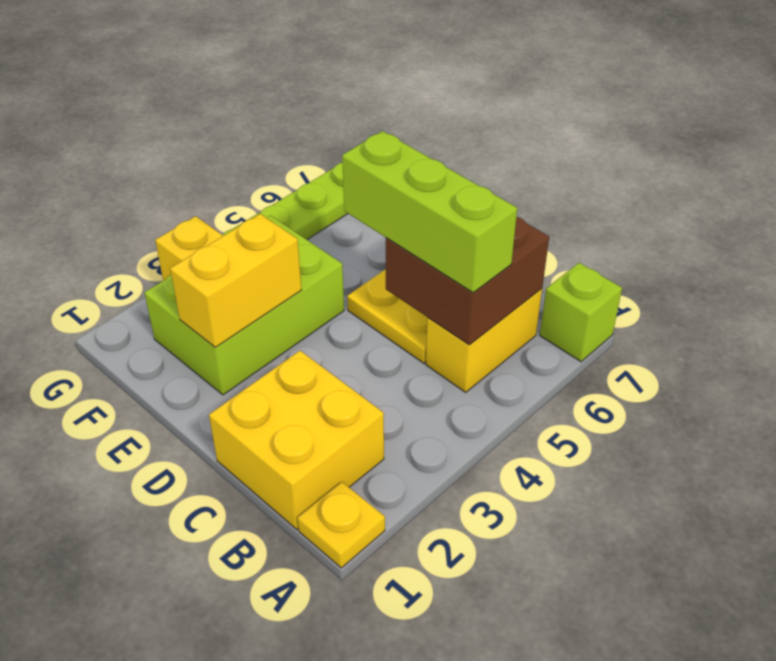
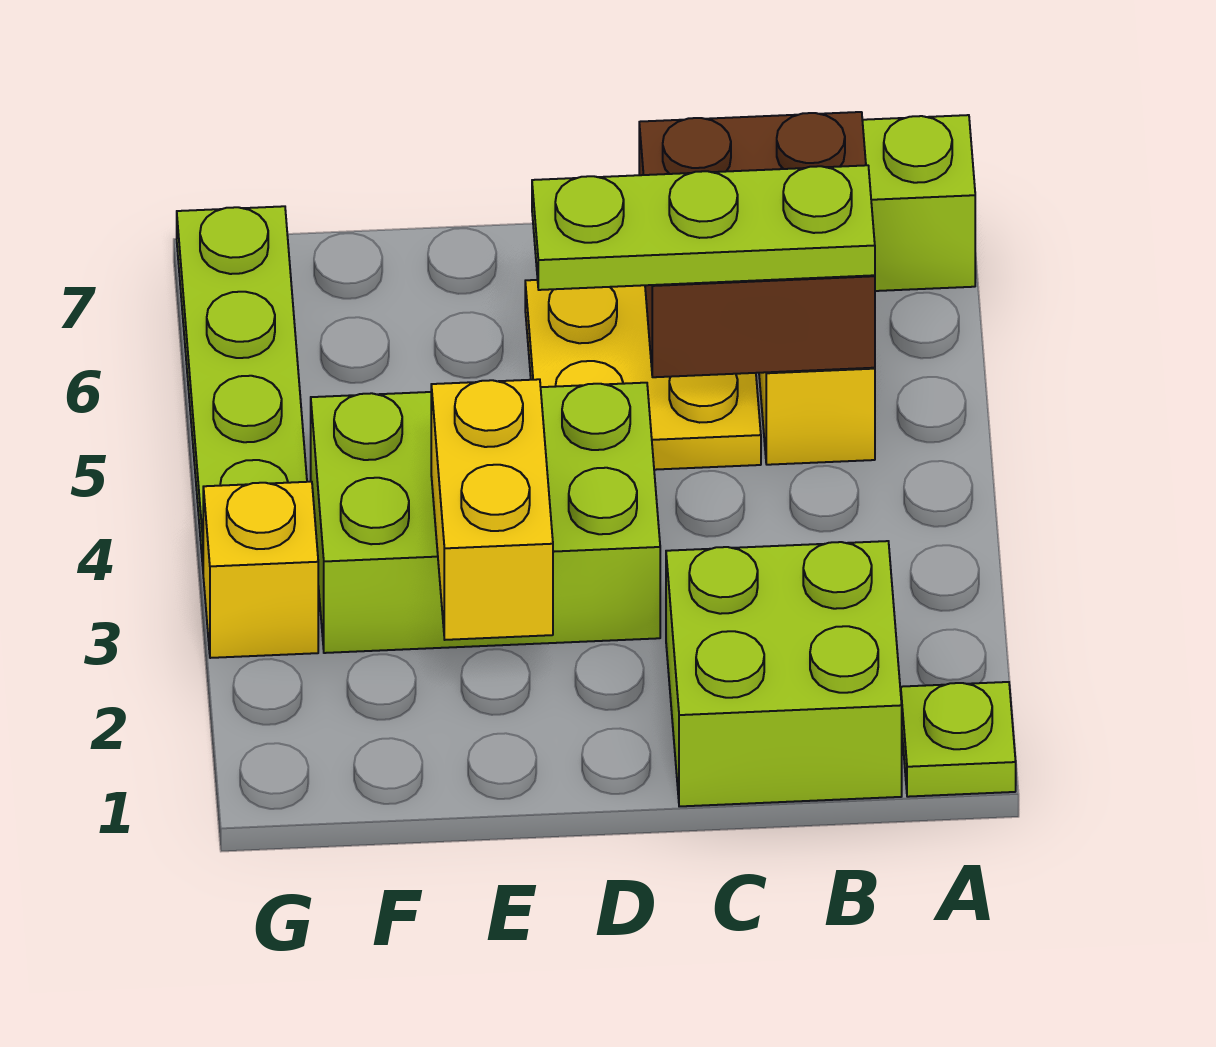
yellow 1x1 plate [298,482,385,568] -> lime 1x1 plate [901,682,1016,797]
yellow 2x2 brick [209,351,384,530] -> lime 2x2 brick [666,541,902,806]
lime 1x3 brick [342,131,517,293] -> lime 1x3 plate [532,165,875,290]
lime 2x3 brick [144,216,344,395] -> lime 2x3 brick turned to [311,383,660,653]

